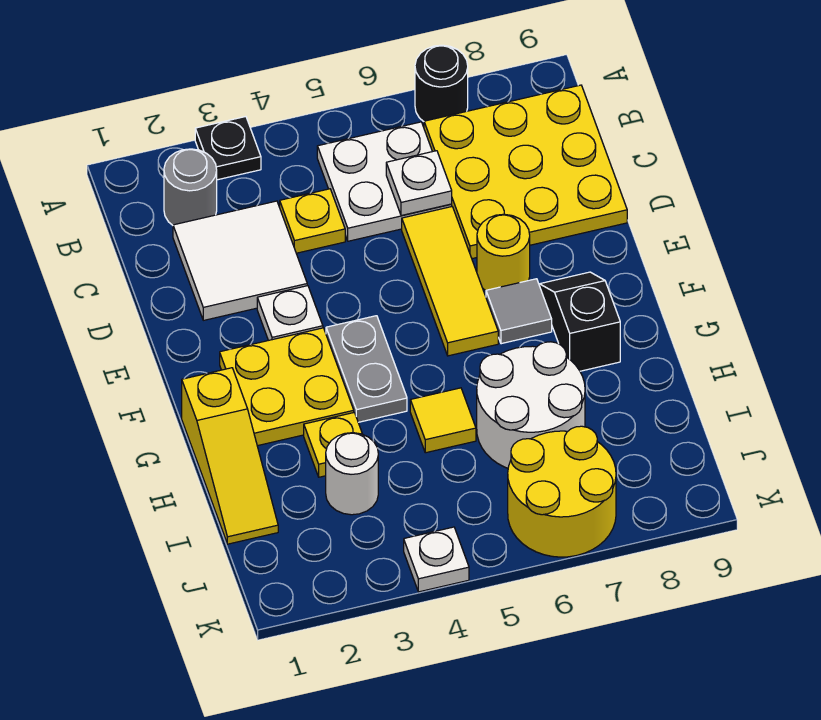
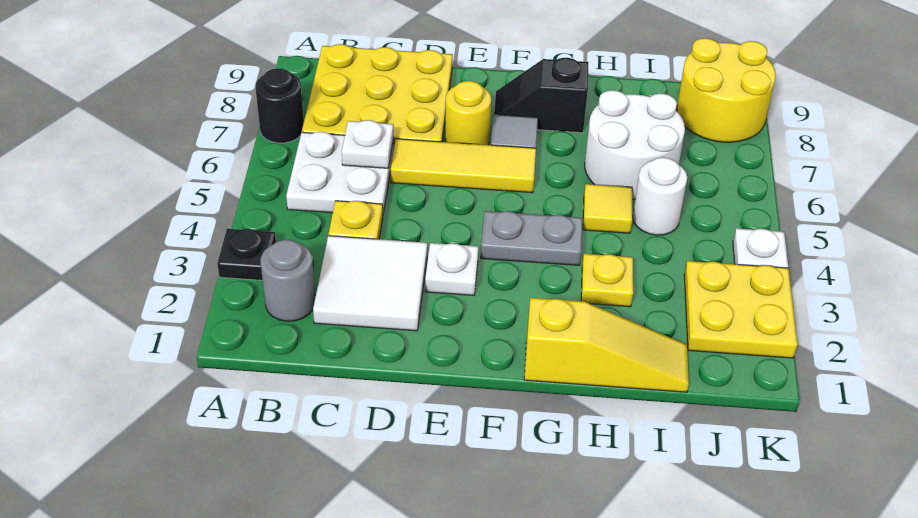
yellow 2x2 plate [220,328,354,446] -> yellow 2x2 plate moved to [684,261,798,358]
white 1x1 round brick [326,433,378,515] -> white 1x1 round brick moved to [633,157,687,235]
yellow 2x2 round brick [508,426,616,557] -> yellow 2x2 round brick moved to [677,38,776,142]

